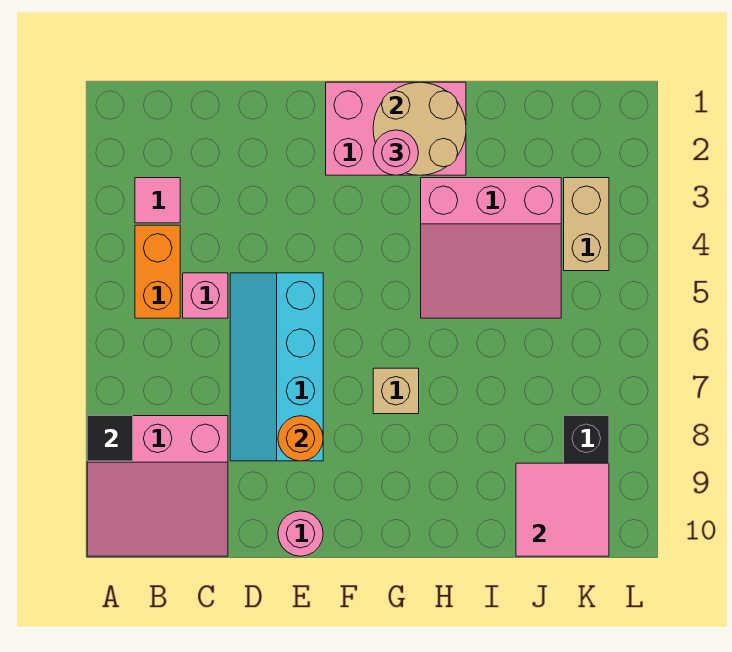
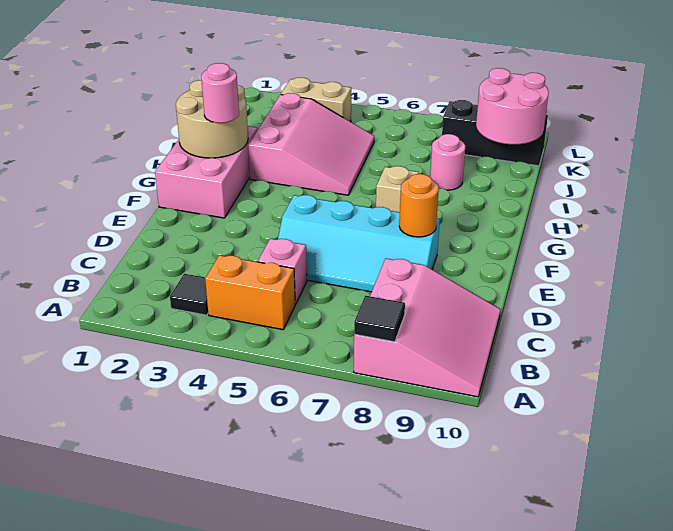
pink 1x1 tile [135,178,180,223] -> black 1x1 tile [170,274,208,315]
pink 1x1 round brick [278,511,323,556] -> pink 1x1 round brick moved to [430,134,465,190]
pink 2x2 tile [516,463,609,556] -> pink 2x2 round brick [476,68,549,144]

